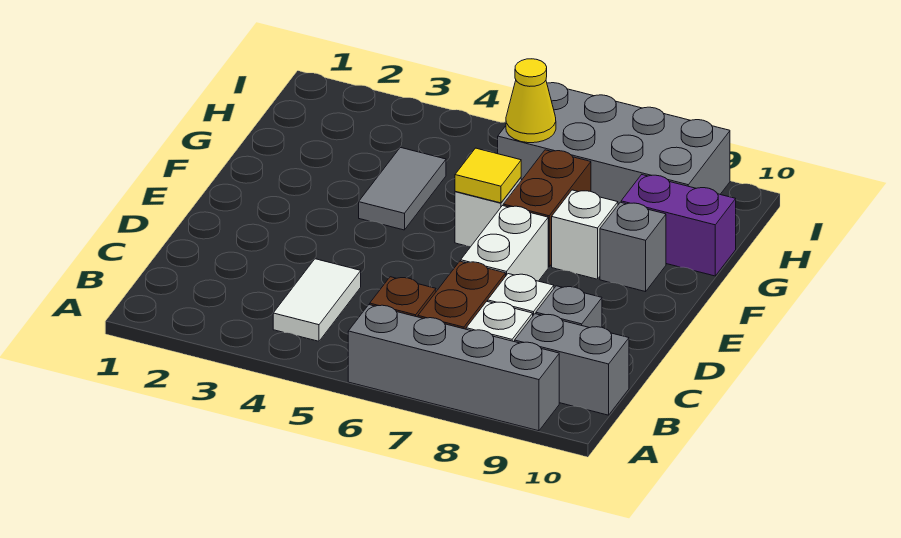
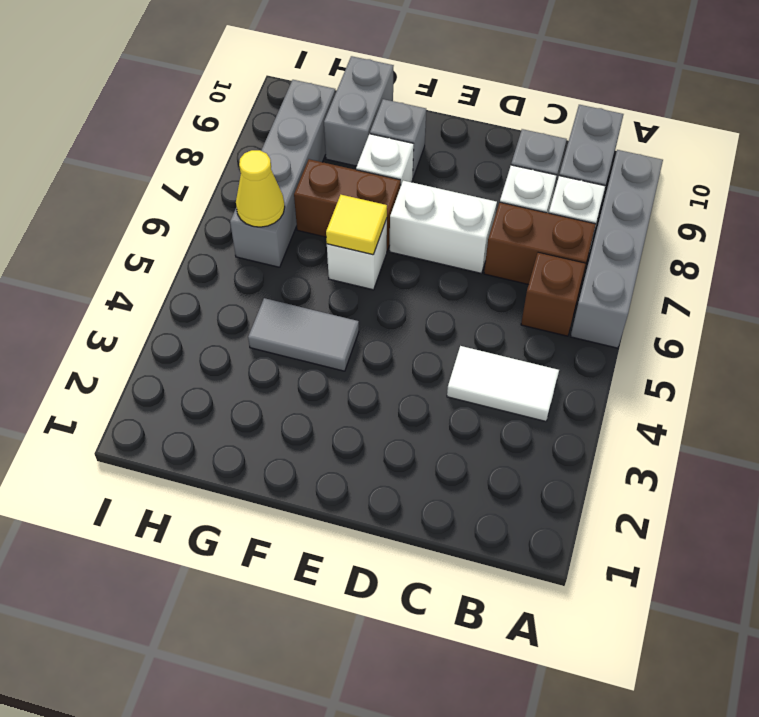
purple 1x2 brick [621,175,736,276] -> grey 1x2 brick [324,56,394,166]
grey 2x4 brick [498,83,730,204] -> grey 1x4 brick [230,80,335,267]

